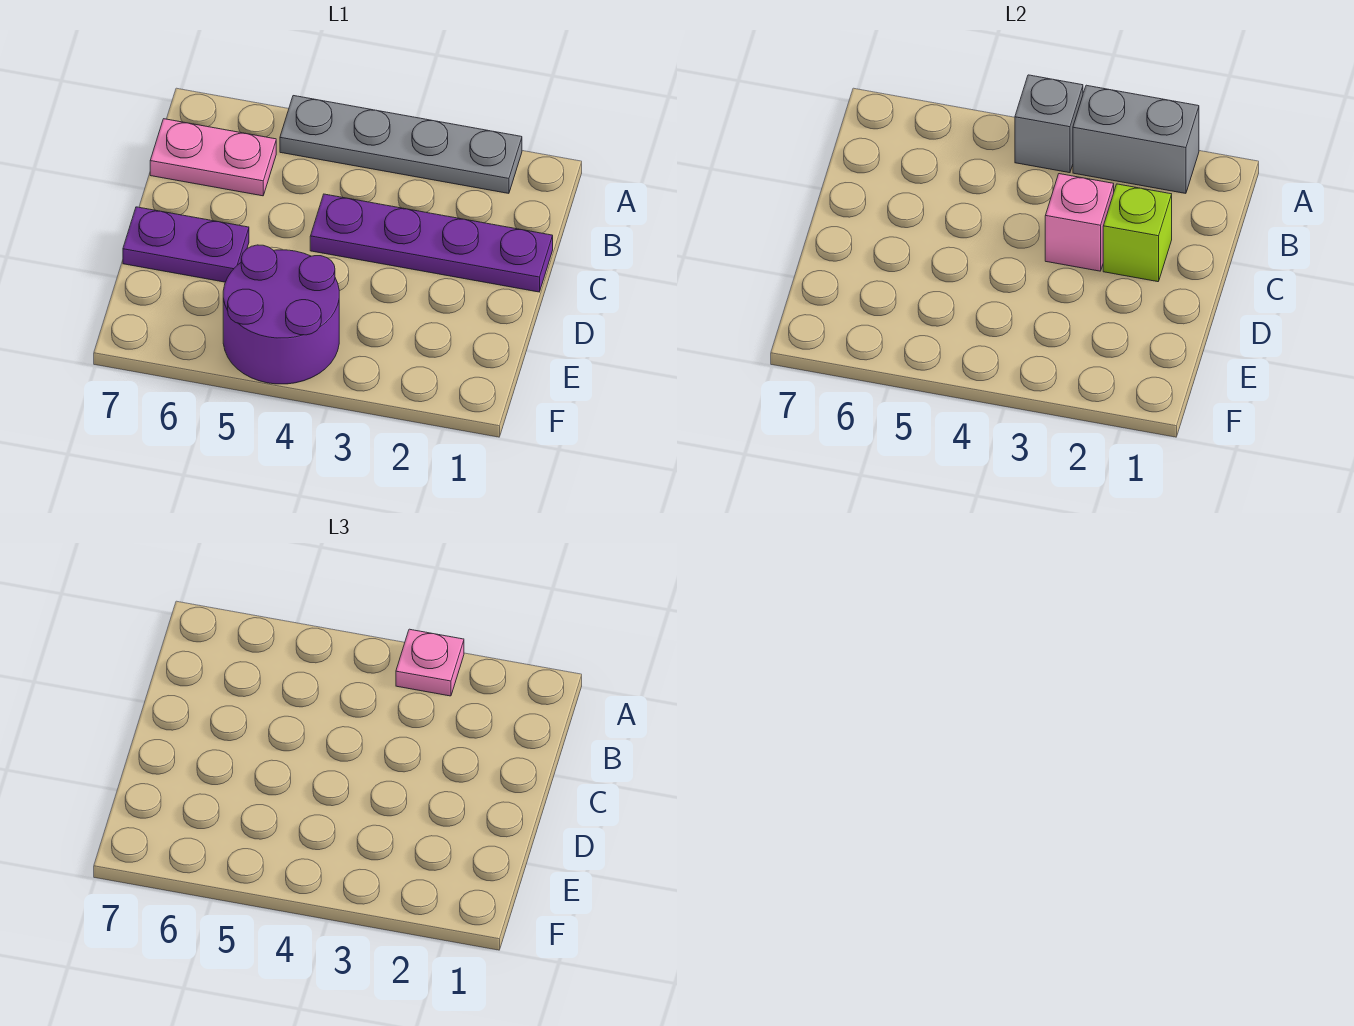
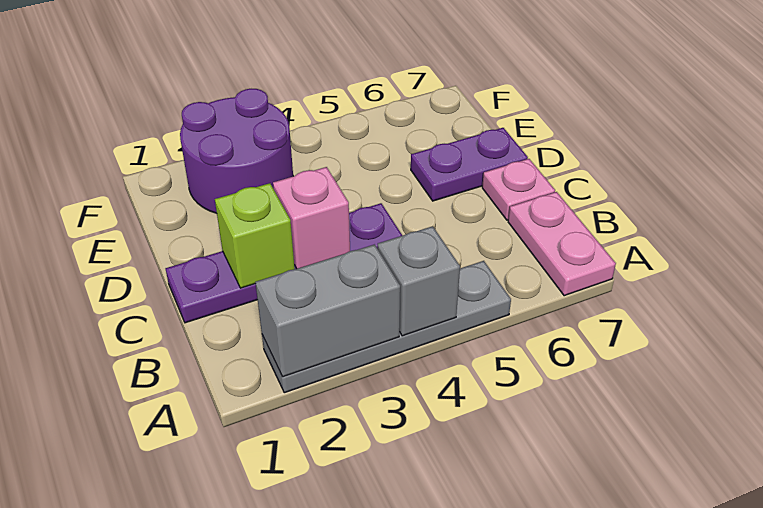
pink 1x1 plate [396,629,464,696] -> pink 1x1 plate moved to [482,159,555,220]
pink 1x2 plate [150,119,276,196] -> pink 1x2 plate turned to [508,192,616,296]
purple 2x2 round brick [223,245,339,384] -> purple 2x2 round brick moved to [180,89,293,213]

